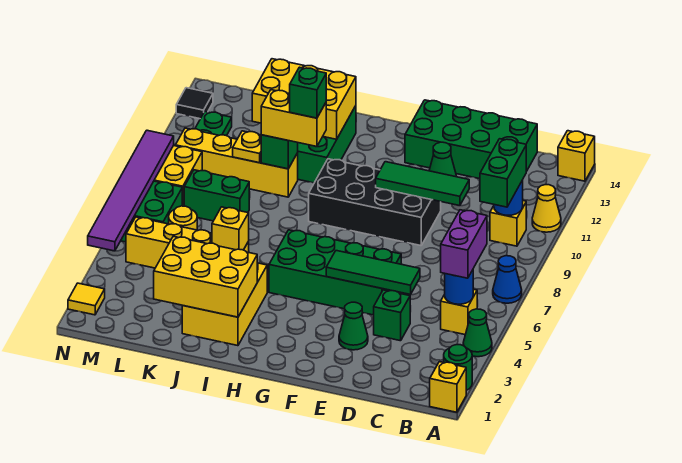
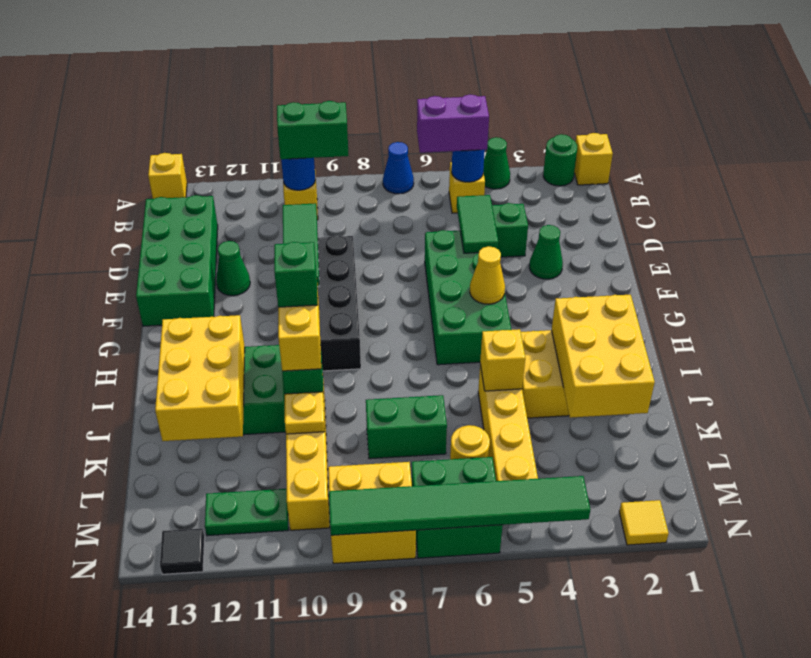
yellow 1x1 cone [532,185,561,232] -> yellow 1x1 cone moved to [470,246,505,304]
green 1x3 tile [326,251,420,294] -> green 1x2 tile [457,195,498,253]
green 1x2 brick [184,170,249,221] -> green 1x2 brick turned to [366,395,447,459]
purple 1x6 tile [88,130,174,251] -> green 1x6 tile [329,476,590,535]

